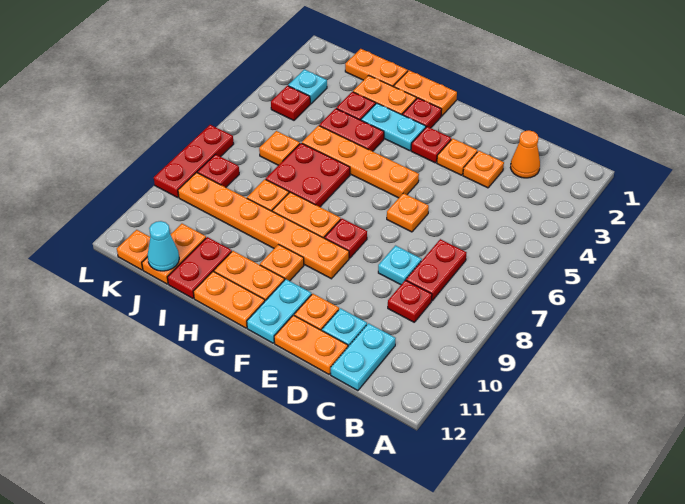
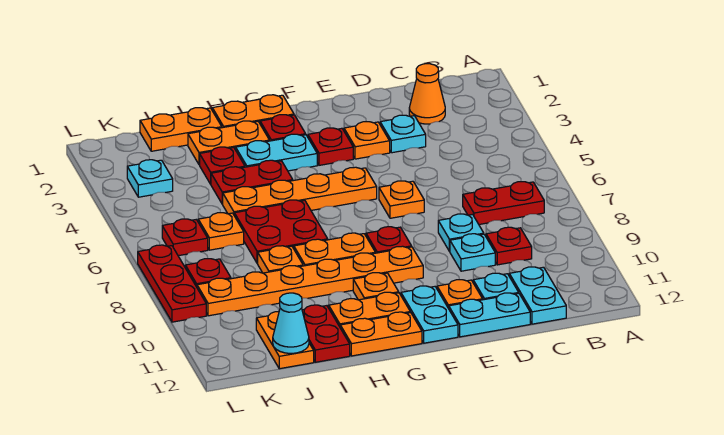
red 1x2 plate [406,239,466,301] -> red 1x2 plate turned to [463,182,544,224]
orange 1x1 plate [463,151,504,188] -> cyan 1x1 plate [380,115,426,153]
none -> cyan 1x1 plate [450,234,495,271]
orange 1x2 plate [274,315,348,374] -> cyan 1x2 plate [449,293,530,337]
red 1x1 plate [271,86,310,120] -> red 1x1 plate moved to [162,219,208,256]
orange 1x1 plate [117,230,150,270] -> none

